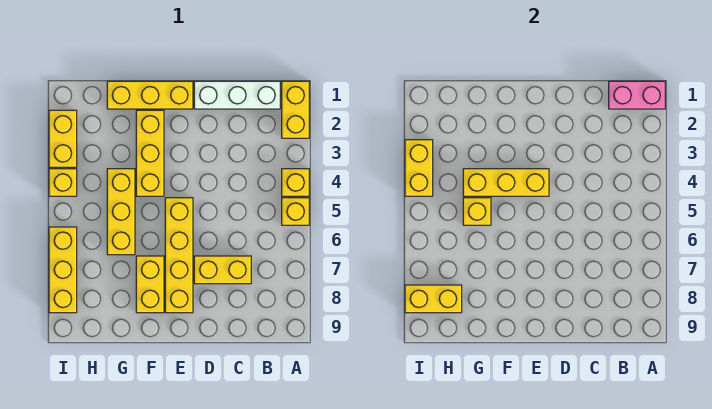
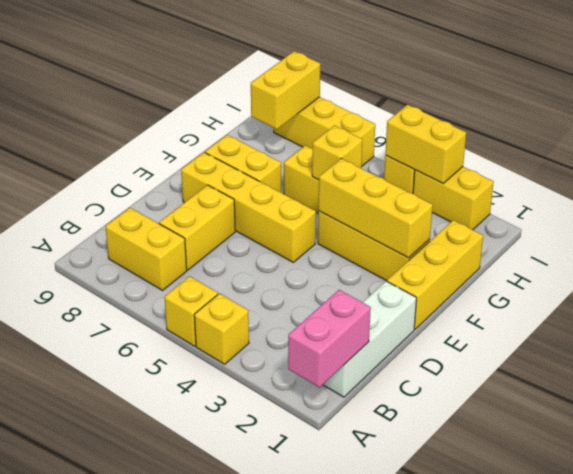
yellow 1x2 brick [282,81,309,138] -> yellow 1x2 brick moved to [105,208,187,290]
yellow 1x3 brick [463,169,549,196] -> yellow 1x3 brick turned to [318,158,433,258]

